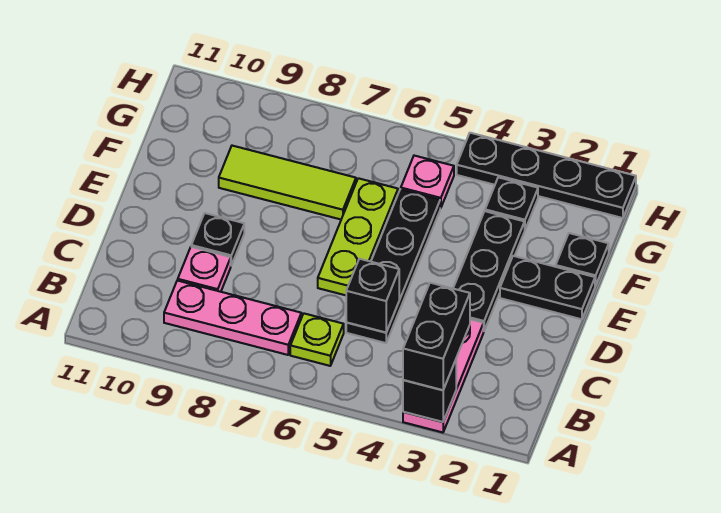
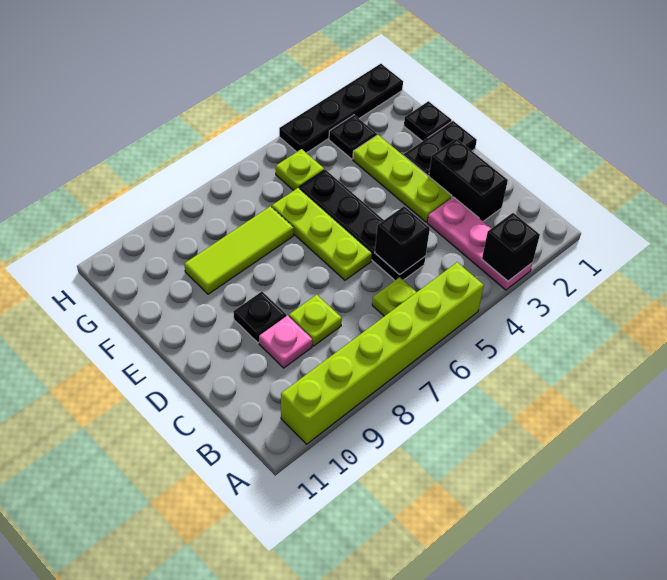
black 1x2 brick [403,283,470,390] -> black 1x2 brick moved to [429,139,508,221]
none -> lime 1x6 brick [281,262,484,444]
pink 1x3 plate [164,280,301,355] -> none
none -> lime 1x1 plate [289,295,342,346]
black 1x3 plate [453,211,525,330] -> lime 1x3 plate [353,135,452,222]
pink 1x1 plate [401,156,454,208] -> lime 1x1 plate [276,149,324,191]

